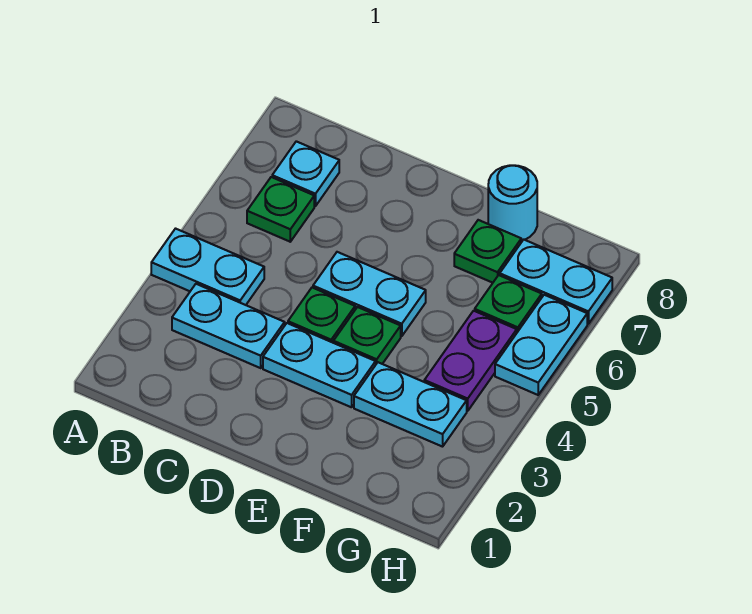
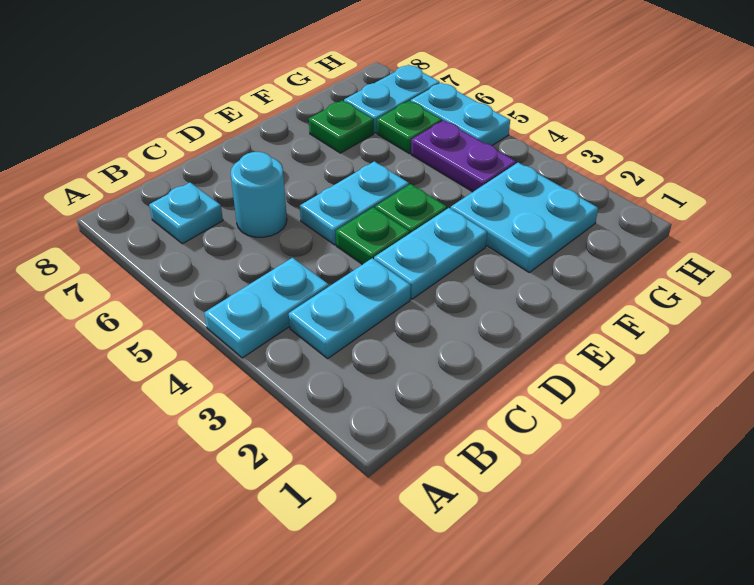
green 1x1 plate [247,177,314,242] -> none
cyan 1x2 plate [354,362,467,447] -> cyan 2x2 plate [450,163,598,272]
cyan 1x1 round brick [488,165,537,241] -> cyan 1x1 round brick moved to [231,152,287,237]

